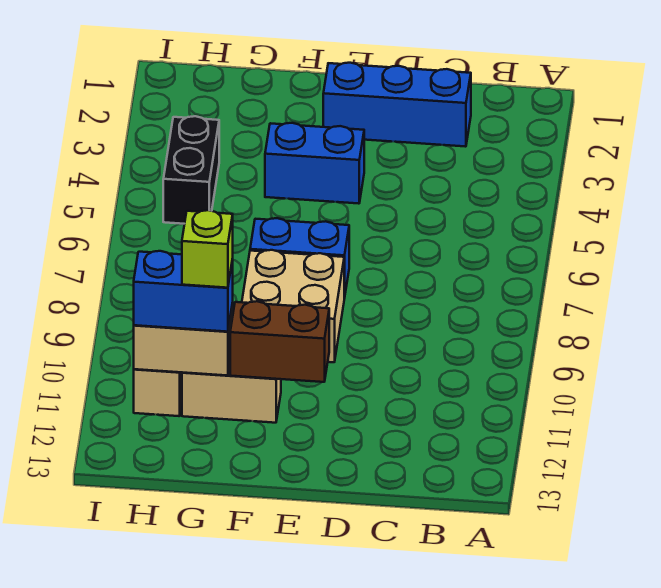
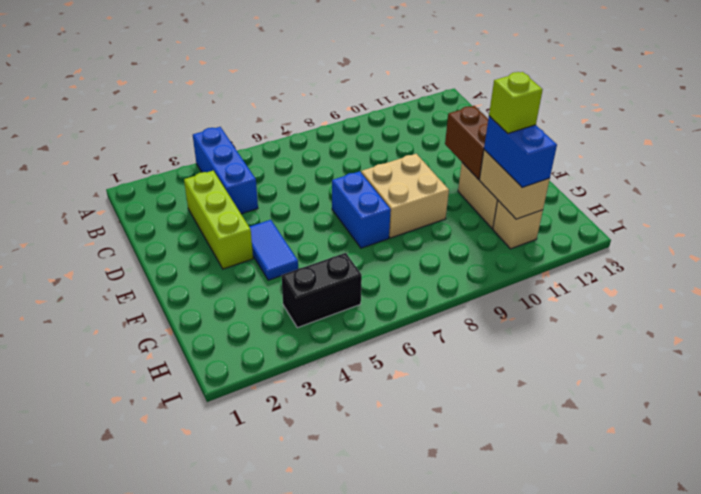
blue 1x3 brick [323,63,471,147] -> blue 1x3 brick moved to [193,127,258,214]
none -> lime 1x3 brick [184,171,253,269]
blue 1x2 brick [265,123,364,204] -> blue 1x2 tile [250,220,298,280]

